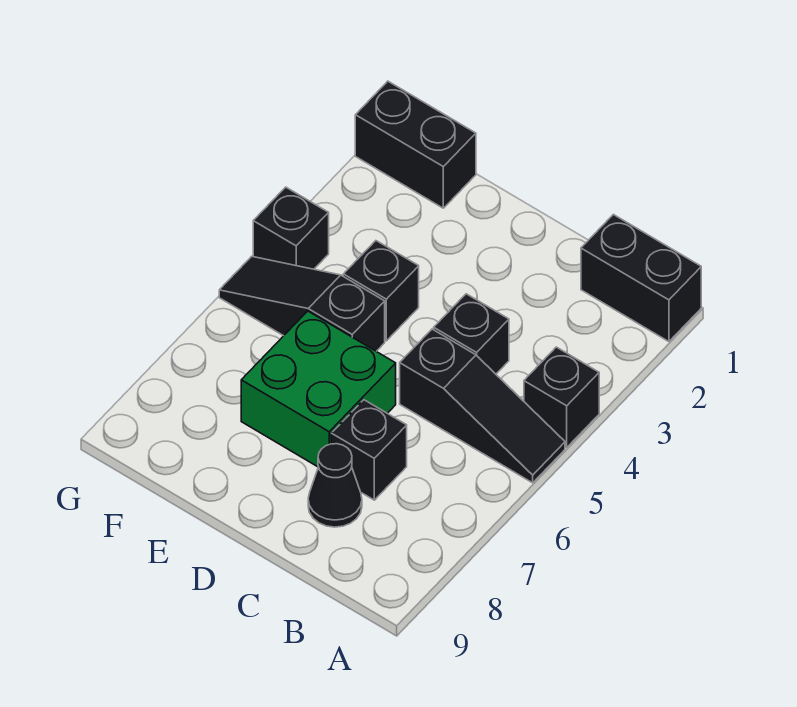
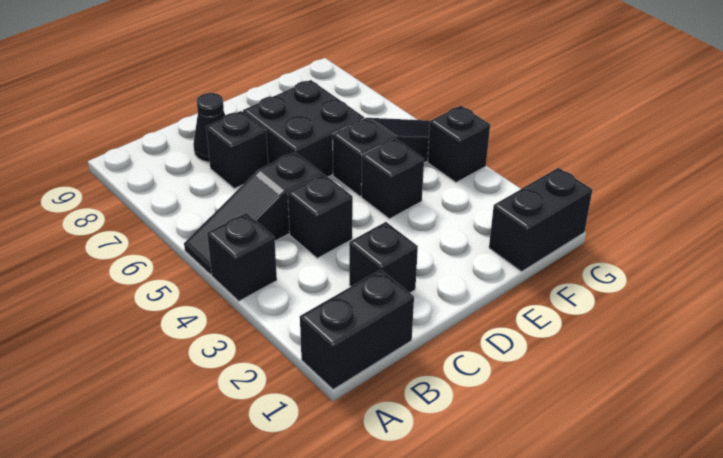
none -> black 1x1 brick [349,222,418,293]
green 2x2 brick [241,311,396,467] -> black 2x2 brick [243,80,364,177]

